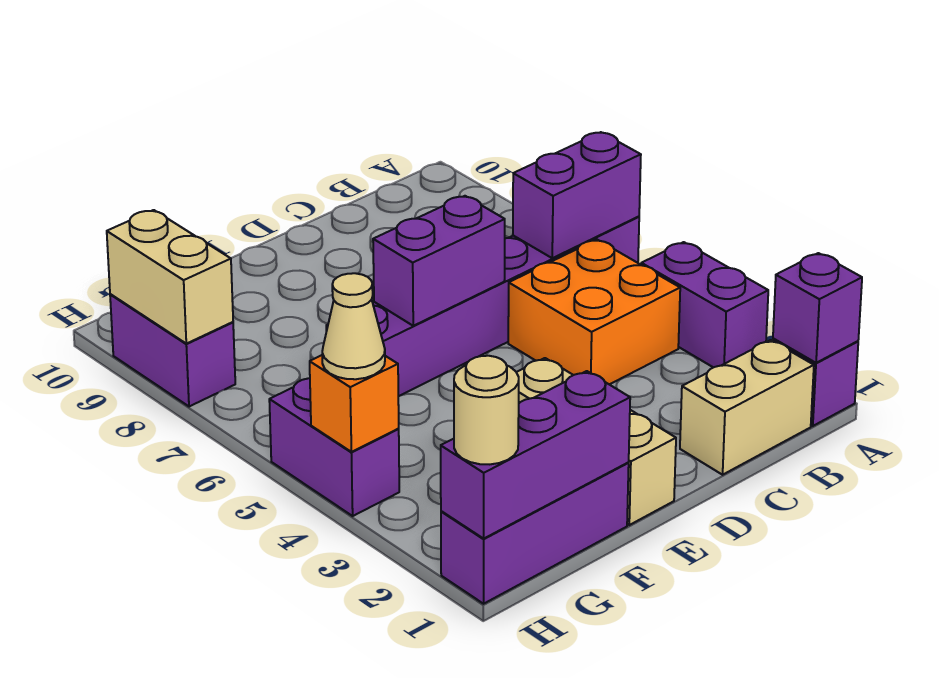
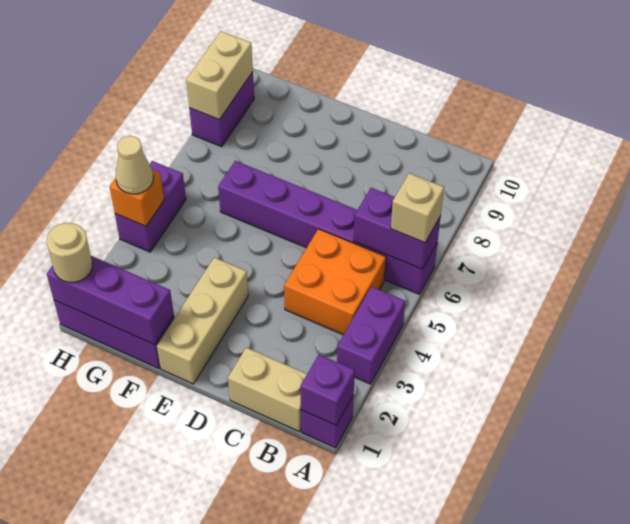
none -> tan 1x1 brick [391,173,444,243]
purple 1x2 brick [373,196,505,326] -> none

